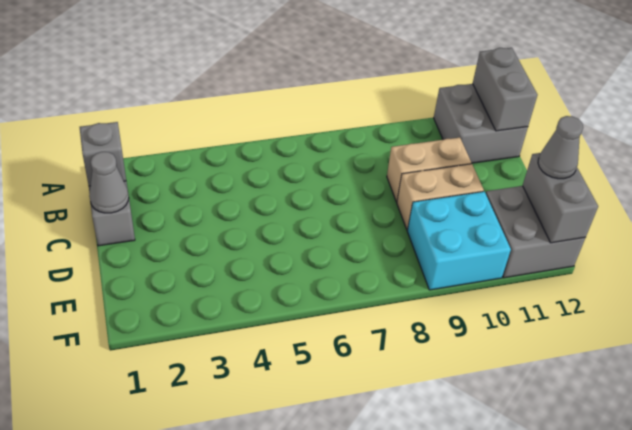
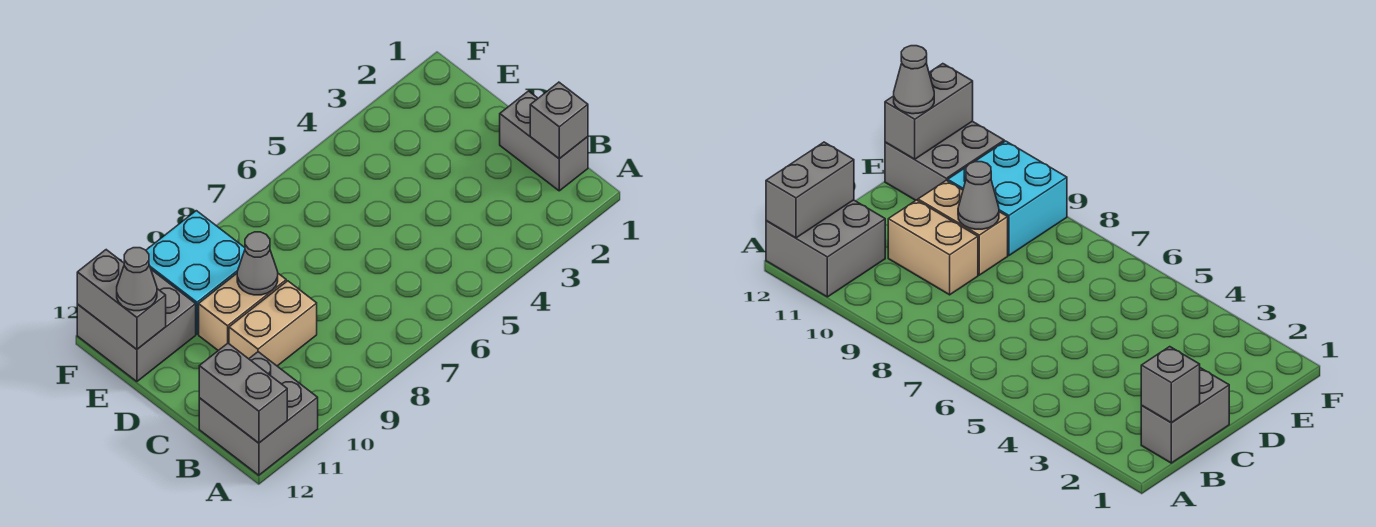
grey 1x1 cone [89,152,129,213] -> grey 1x1 cone moved to [237,232,278,295]

